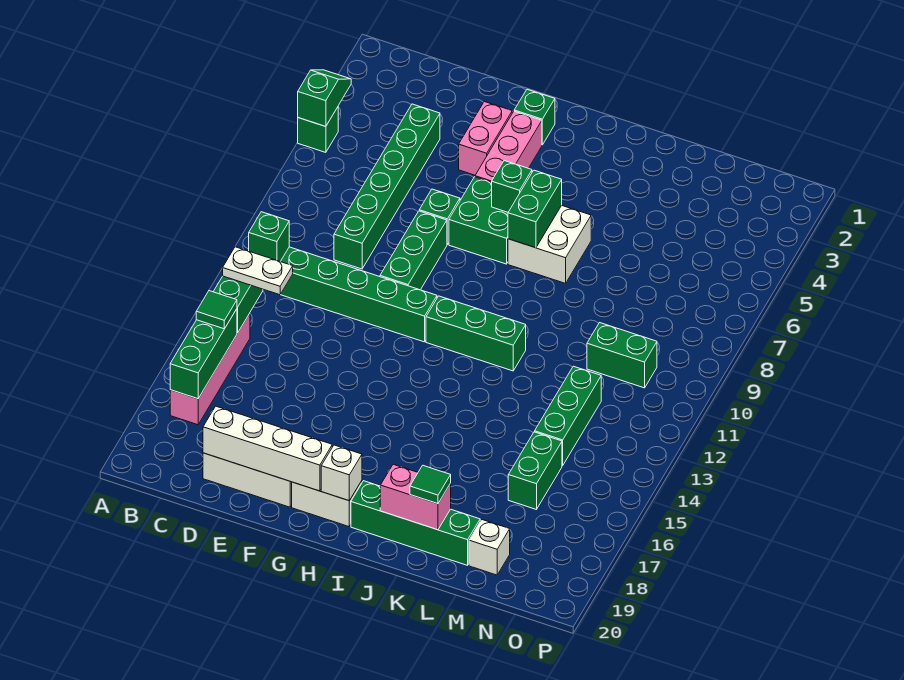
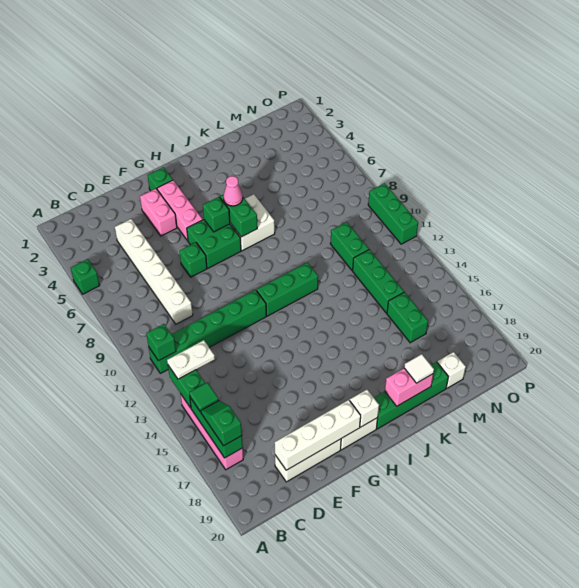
green 1x2 slope [298,70,351,127] -> green 1x2 slope moved to [201,401,242,446]
green 1x6 brick [334,104,440,269] -> white 1x6 brick [115,219,193,324]
green 1x3 brick [380,211,447,290] -> green 1x3 brick moved to [368,183,418,244]
none -> pink 1x1 cone [223,176,243,206]
green 1x1 tile [410,465,451,504] -> white 1x1 tile [404,354,434,383]
green 1x2 brick [587,323,657,388] -> green 1x2 brick turned to [330,222,369,271]

